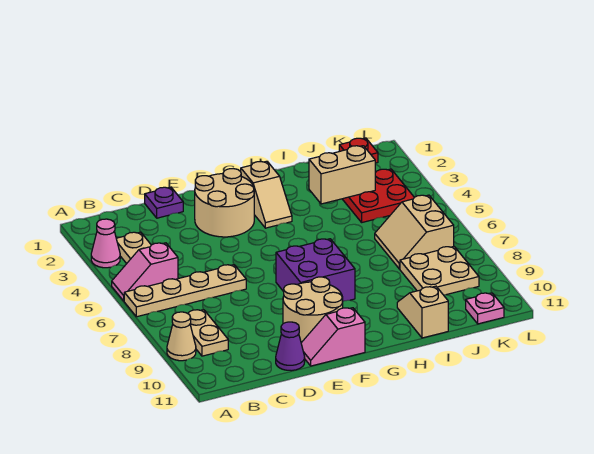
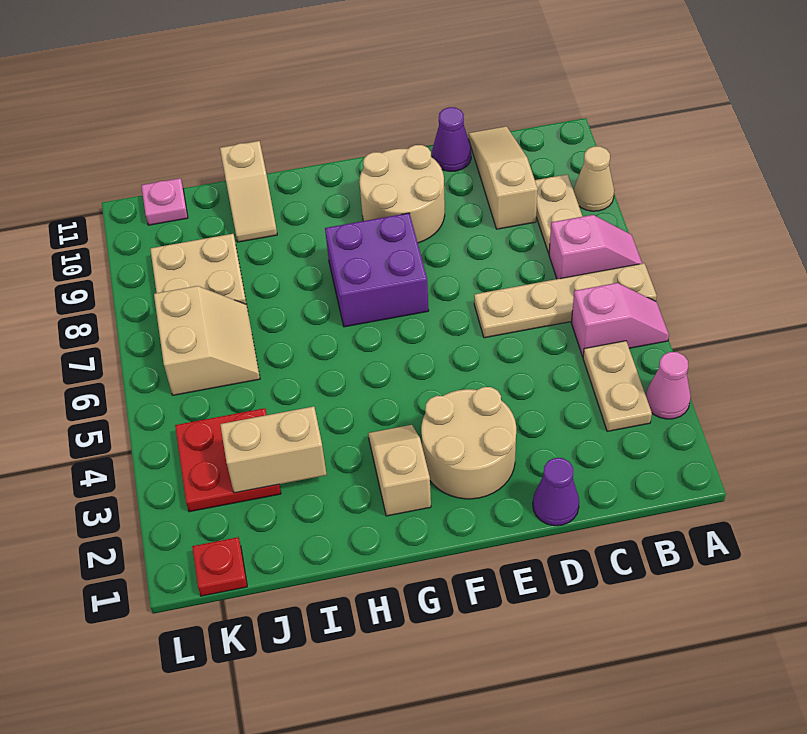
none -> tan 1x3 slope [469,126,538,229]
purple 1x1 plate [145,187,183,218] -> purple 1x1 cone [533,458,579,526]
pink 1x2 slope [301,308,365,366] -> pink 1x2 slope moved to [549,215,642,279]

